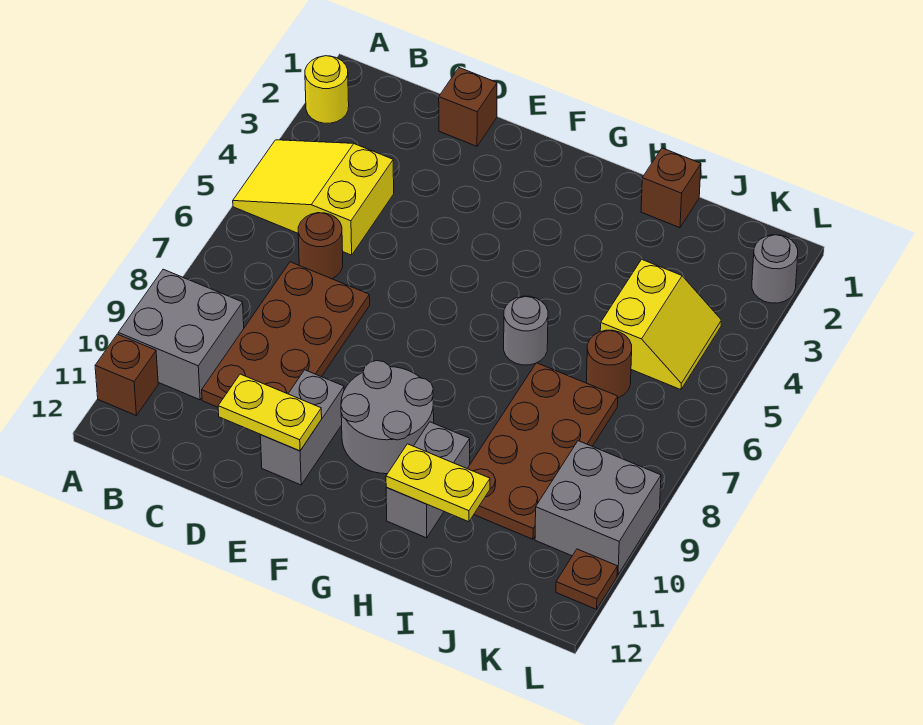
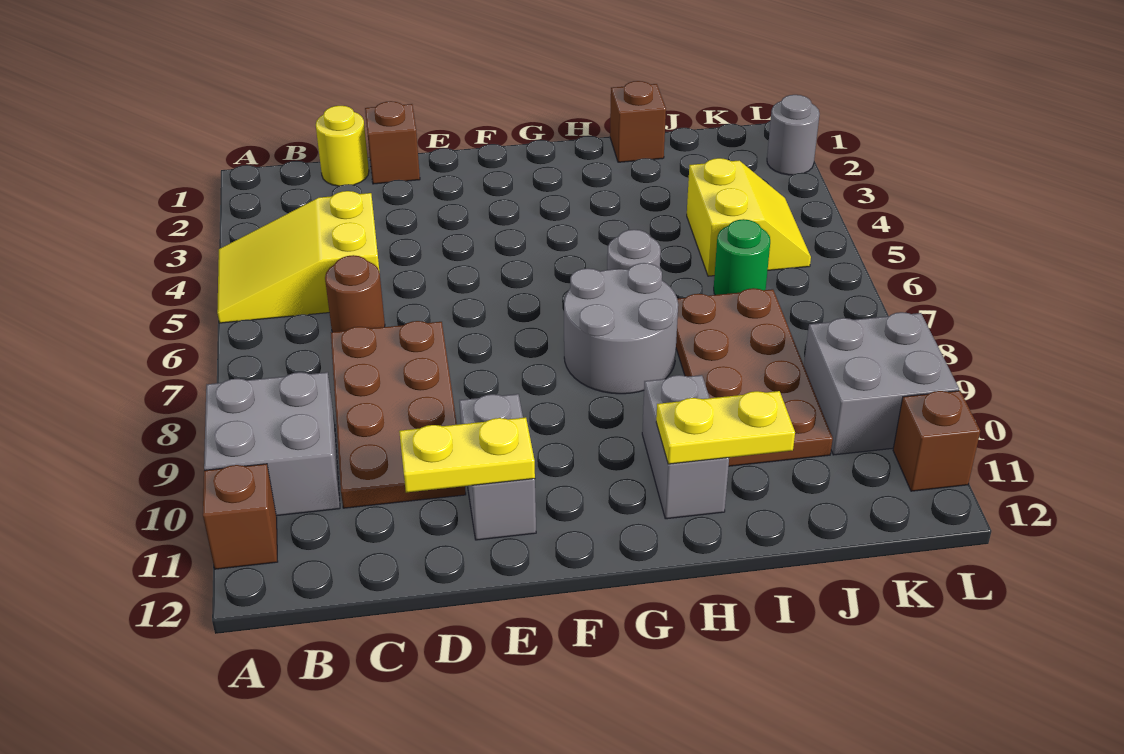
yellow 1x1 round brick [305,56,349,123] -> yellow 1x1 round brick moved to [316,106,369,186]
grey 2x2 round brick [341,361,434,474] -> grey 2x2 round brick moved to [564,263,678,394]
brown 1x1 round brick [587,330,632,398] -> green 1x1 round brick [714,219,770,295]
brown 1x1 plate [556,549,617,609] -> brown 1x1 brick [893,391,980,491]

